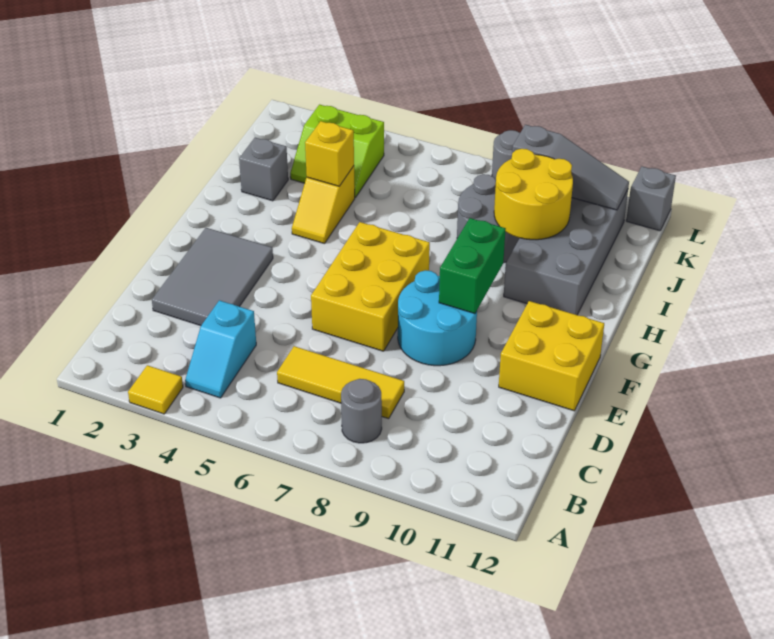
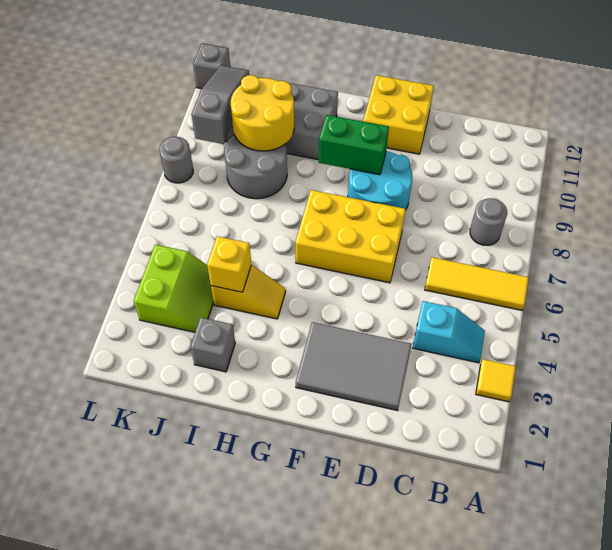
yellow 1x3 tile [277,346,404,419] -> yellow 1x3 tile turned to [425,257,529,310]

